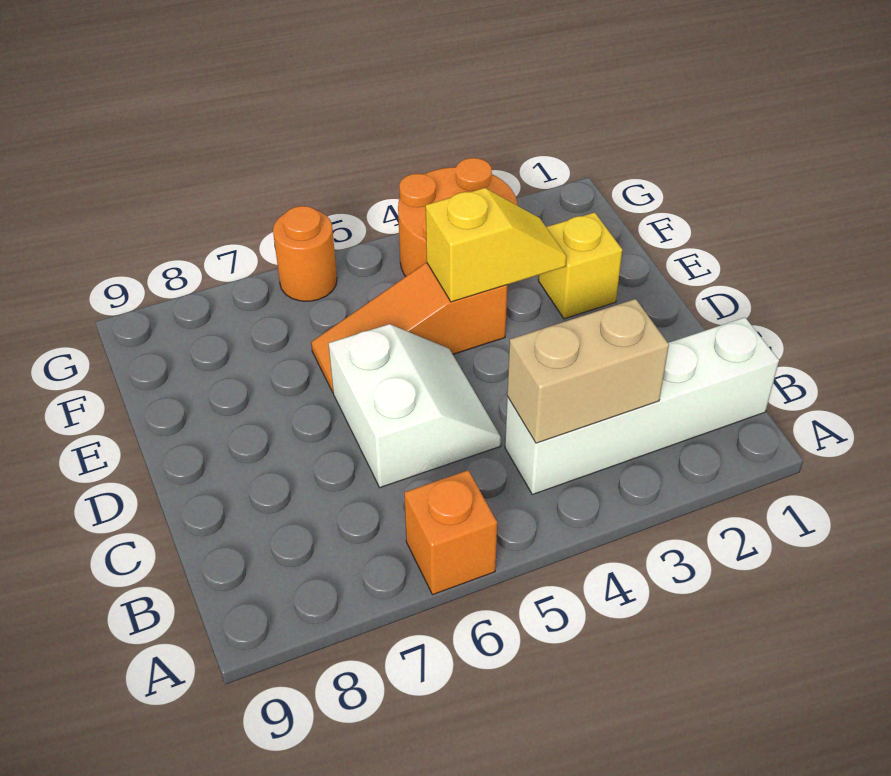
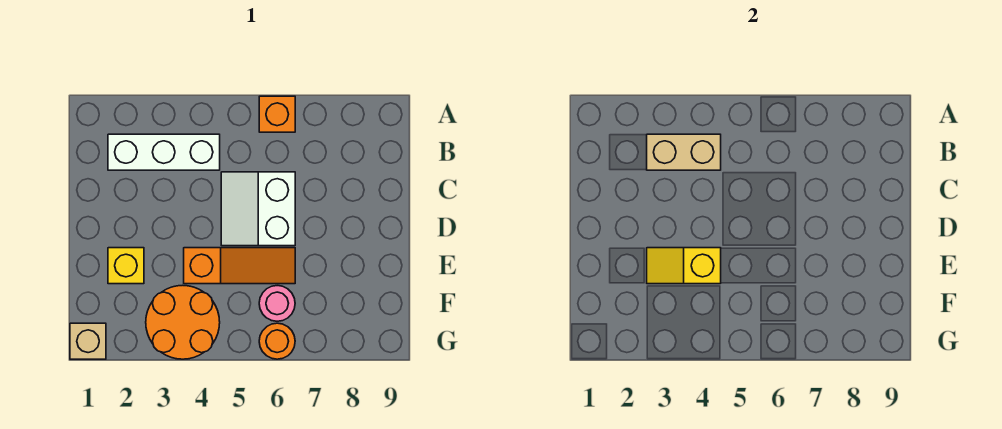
white 1x4 brick [505,317,779,495] -> white 1x3 brick [108,134,220,170]
none -> pink 1x1 round brick [259,286,295,321]
none -> tan 1x1 brick [70,323,106,359]

